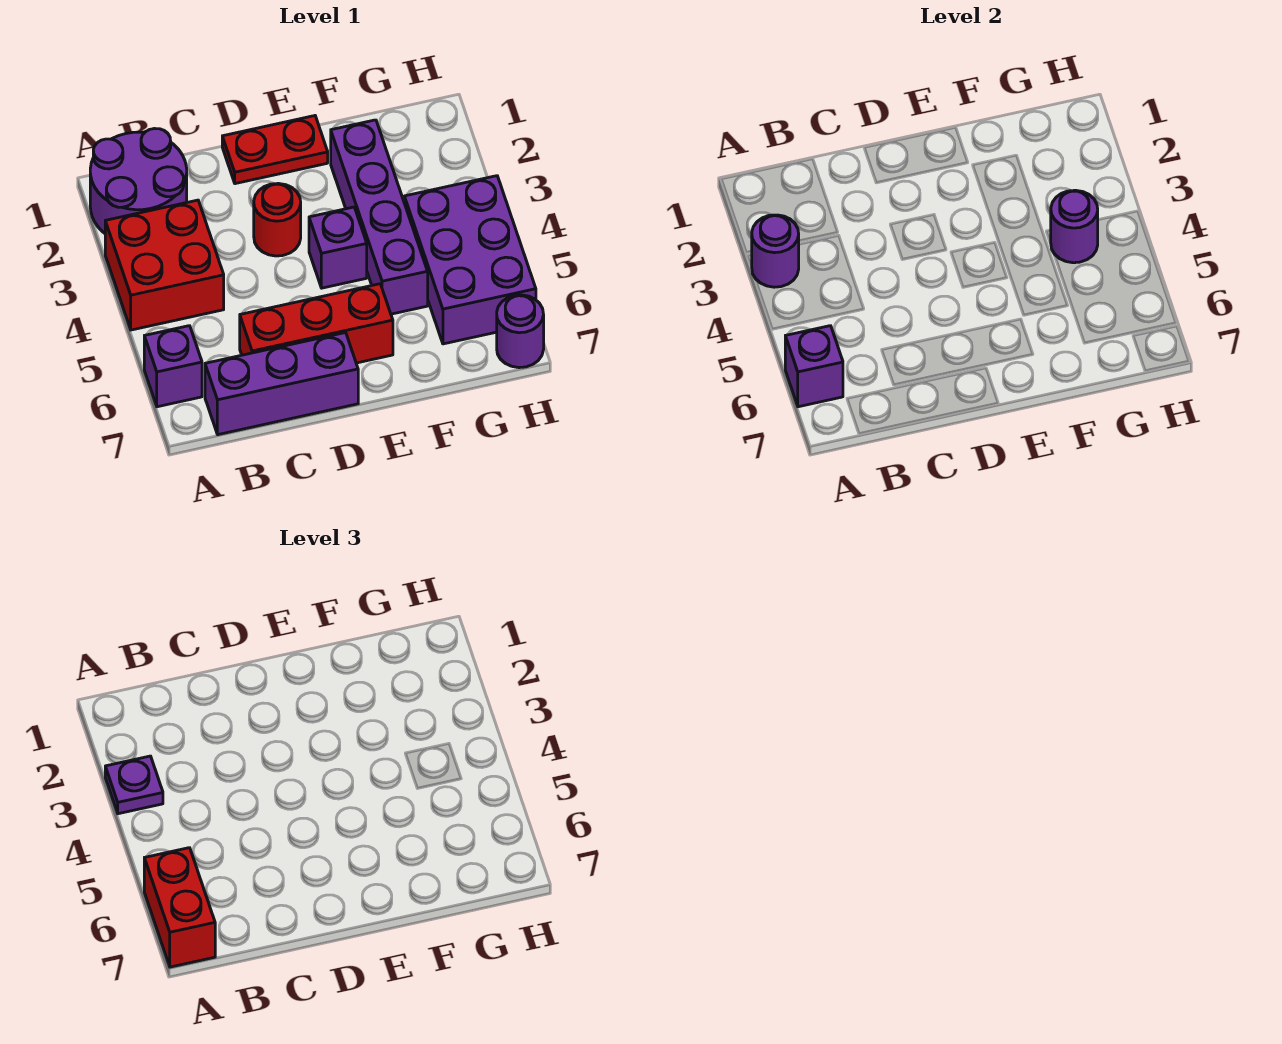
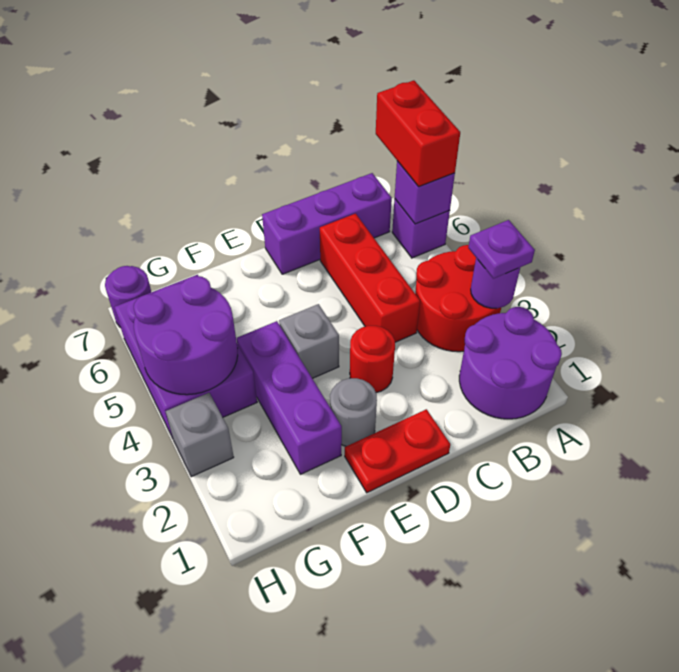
red 2x2 brick [105,200,224,330] -> red 2x2 round brick [415,245,501,352]
red 1x3 brick [240,284,393,363] -> red 1x3 brick turned to [320,214,420,342]
none -> grey 1x1 round brick [330,378,377,446]
purple 1x1 brick [309,207,367,288] -> grey 1x1 brick [279,304,339,378]
purple 1x4 brick [331,120,428,314] -> purple 1x3 brick [237,321,342,474]
purple 1x1 round brick [1051,190,1098,263] -> purple 2x2 round brick [134,276,238,395]
none -> grey 1x1 brick [166,393,234,477]

